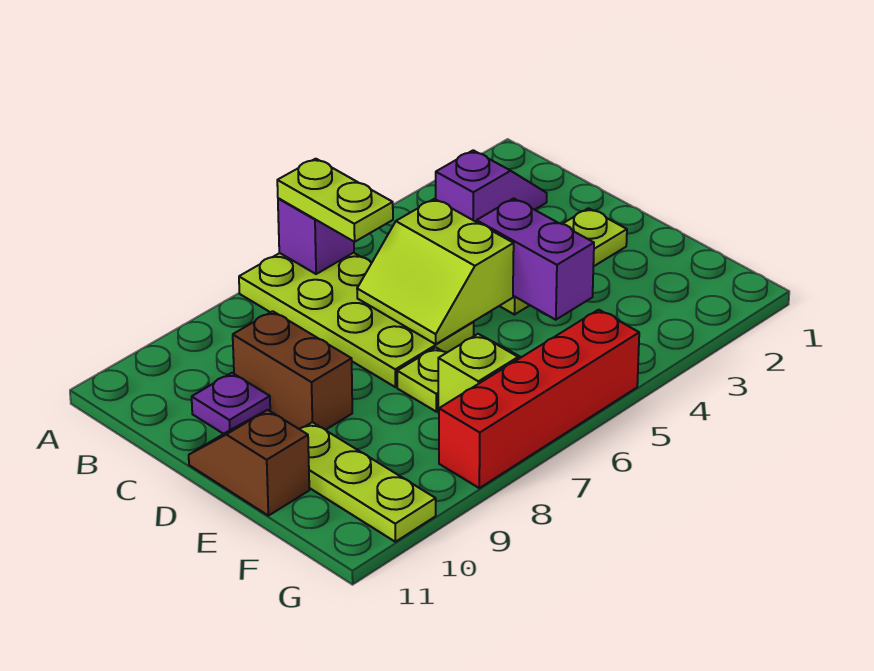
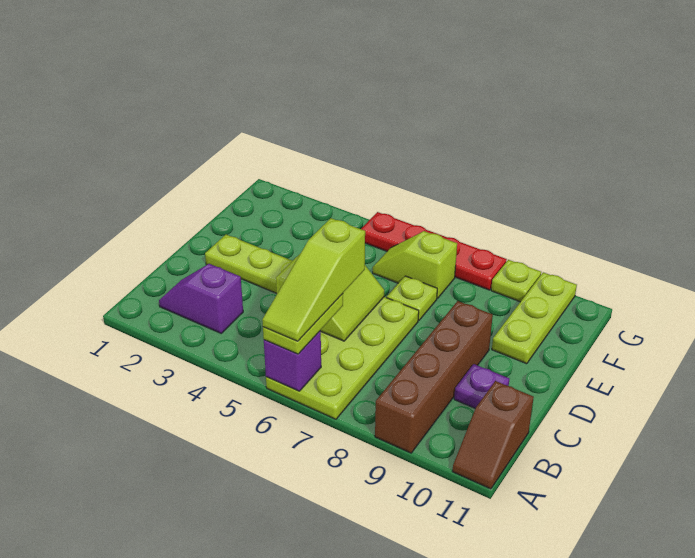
none -> lime 1x3 slope [262,218,365,341]
brown 1x2 brick [233,311,352,430] -> brown 1x4 brick [375,301,493,453]
purple 1x2 brick [477,198,594,320] -> none
brown 1x2 slope [189,410,309,516] -> brown 1x2 slope moved to [452,381,534,489]
red 1x4 brick [439,310,639,488] -> red 1x4 plate [361,212,507,290]
none -> lime 1x1 plate [491,260,541,302]

